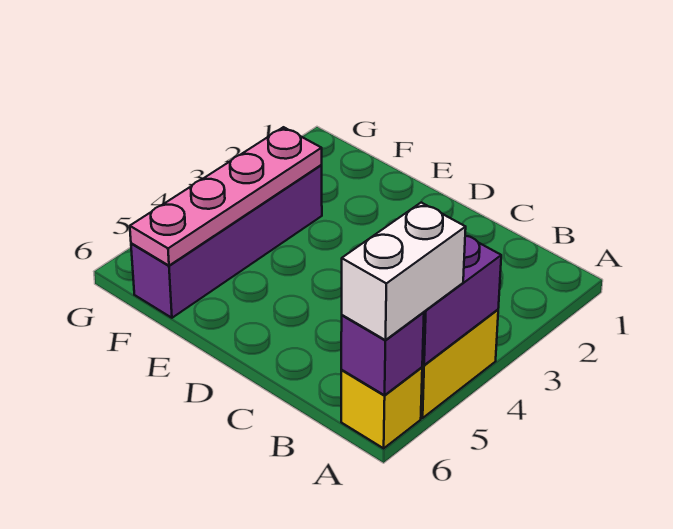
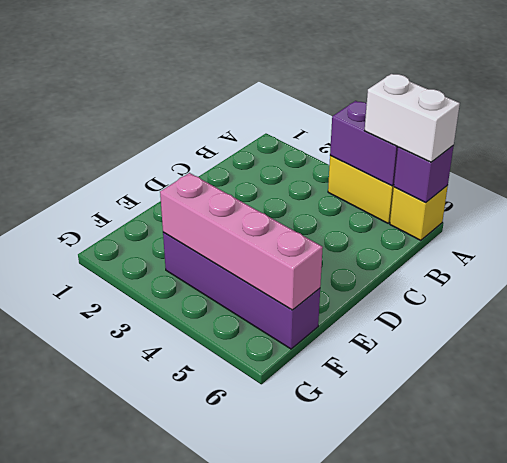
pink 1x4 plate [130,127,322,266] -> pink 1x4 brick [160,173,323,310]

